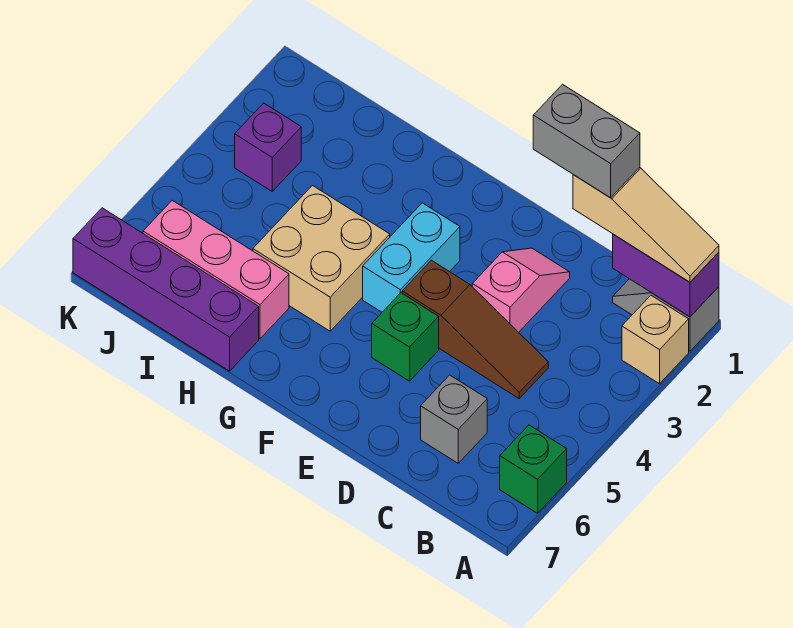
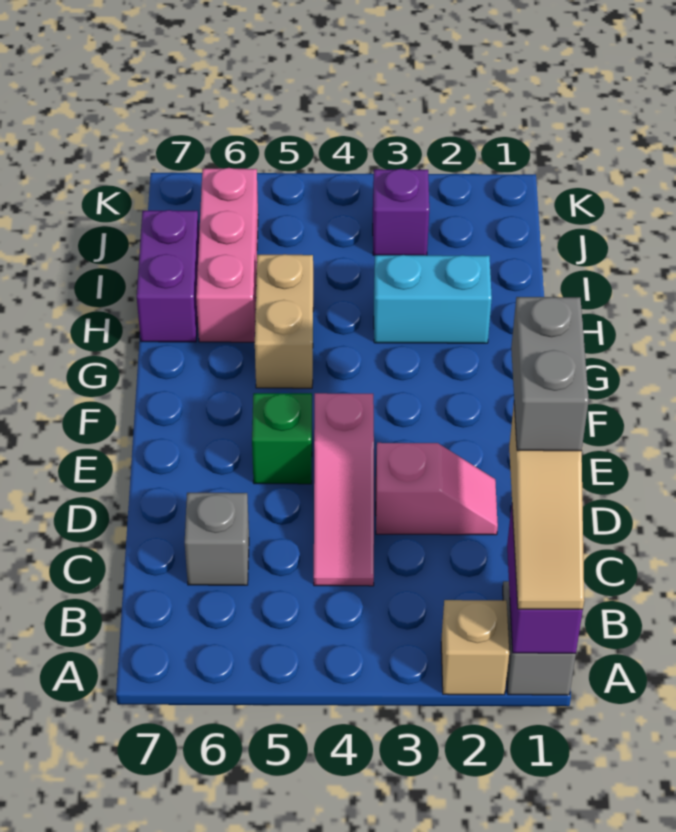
green 1x1 brick [500,425,567,513] -> none
brown 1x3 slope [402,260,548,398] -> pink 1x3 slope [314,393,374,586]
cyan 1x2 brick [363,203,460,312] -> cyan 1x2 brick moved to [374,255,492,343]
tan 2x2 brick [253,186,390,331] -> tan 1x2 brick [255,254,313,388]
purple 1x4 brick [73,208,259,371] -> purple 1x2 brick [137,210,199,342]

